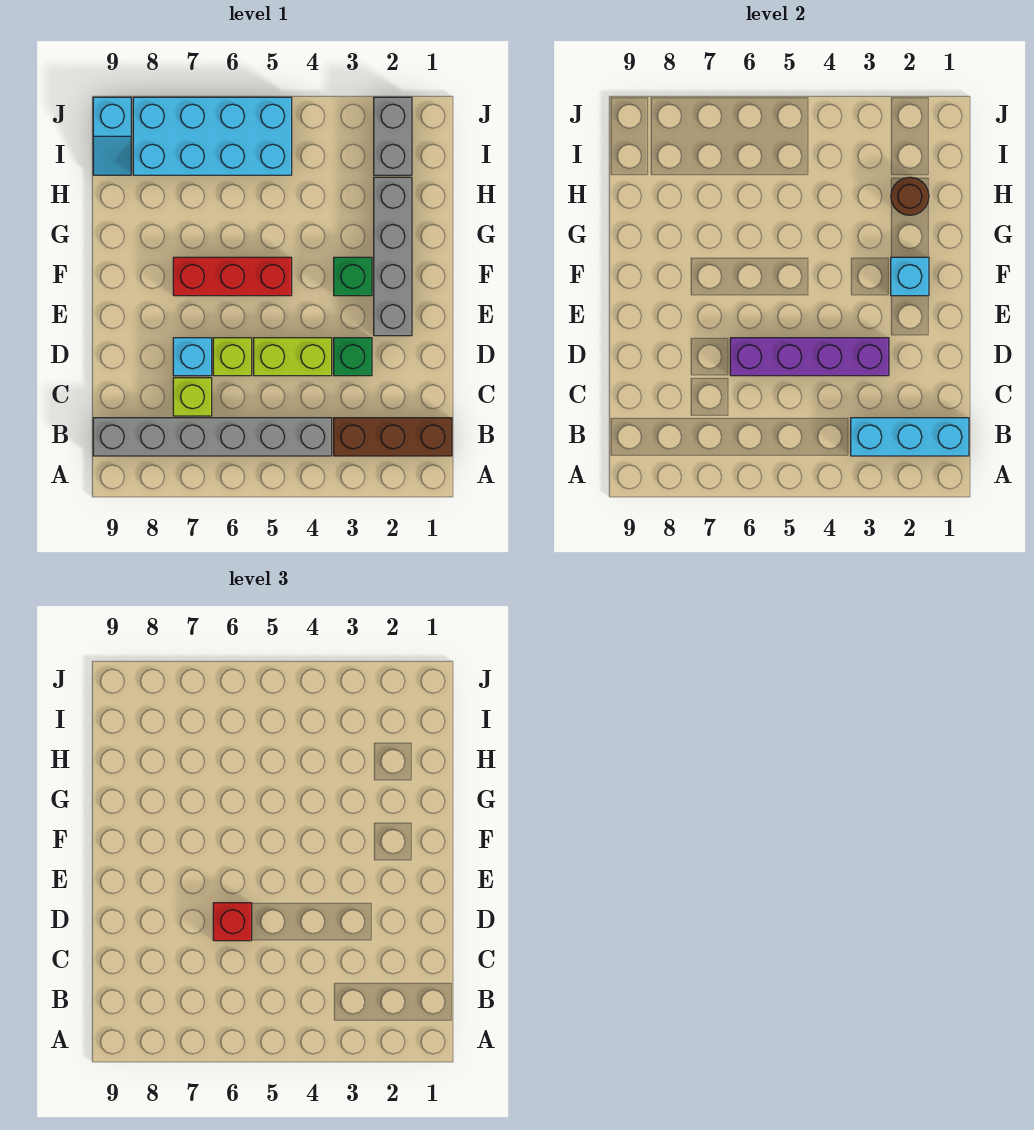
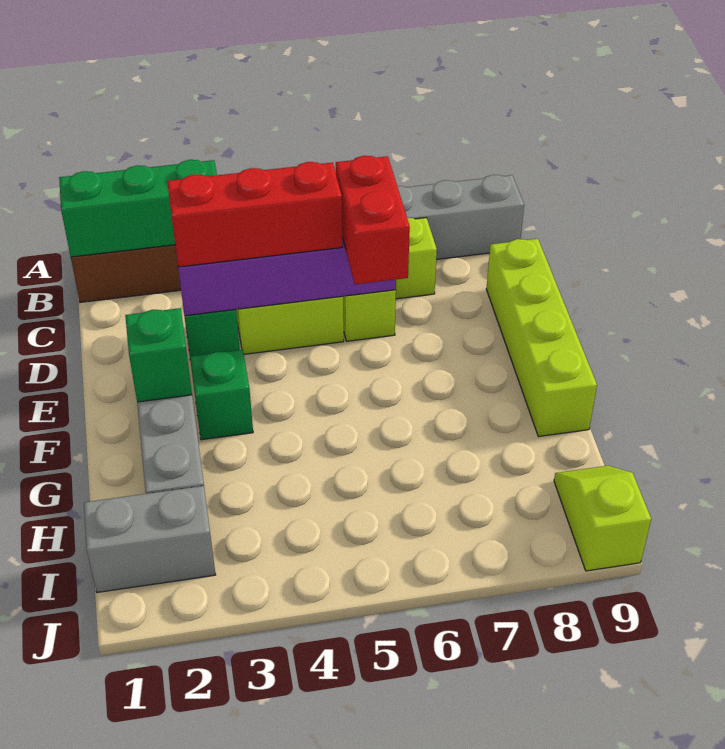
cyan 1x3 brick [851,418,969,456] -> green 1x3 brick [59,160,217,257]
red 1x1 brick [213,903,252,941] -> red 1x2 brick [336,156,410,284]
cyan 1x1 brick [173,338,212,376] -> none
none -> lime 1x4 brick [486,239,597,437]
cyan 1x1 brick [891,257,929,296] -> green 1x1 brick [125,308,192,402]
red 1x3 brick [173,257,292,296] -> red 1x3 brick moved to [167,162,342,267]
brown 1x1 round brick [891,177,929,215] -> none
grey 1x2 brick [374,97,412,175] -> grey 1x2 brick turned to [84,486,216,593]
cyan 2x4 brick [133,97,292,175] -> none
cyan 1x2 slope [93,97,131,175] -> lime 1x2 slope [554,466,651,571]

